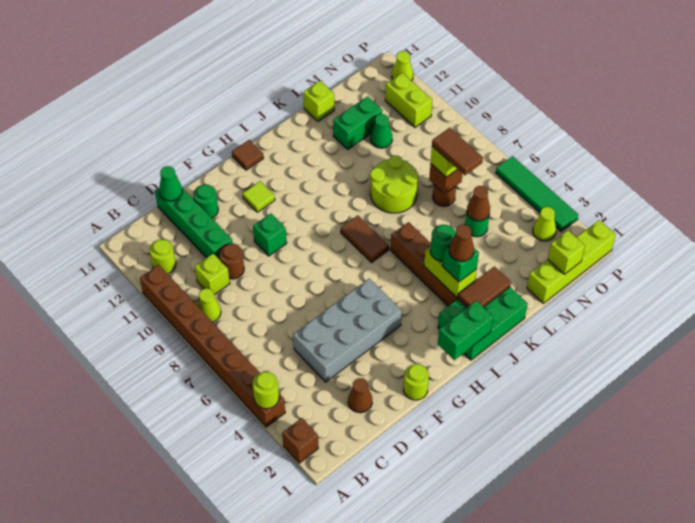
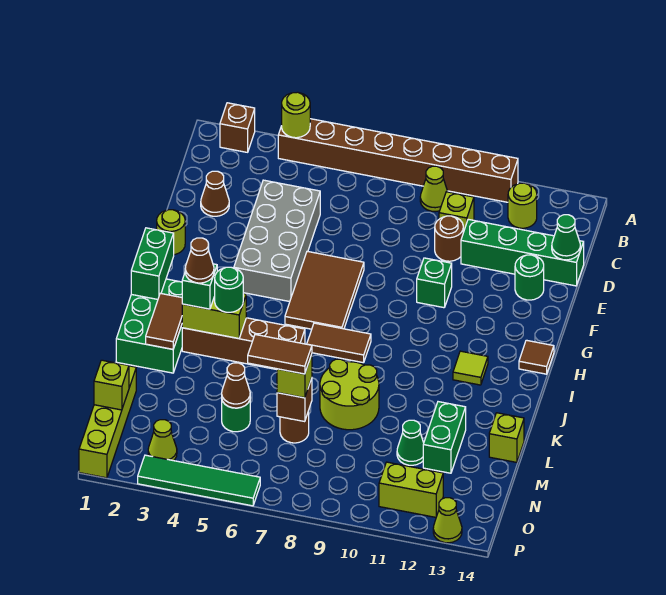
none -> brown 2x3 tile [285,251,364,329]
lime 1x1 tile [243,181,275,212] -> lime 1x1 tile moved to [453,351,488,385]

